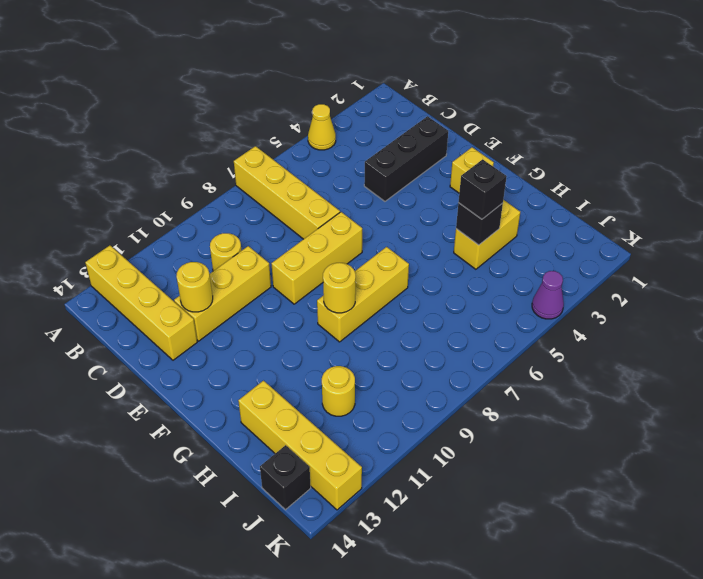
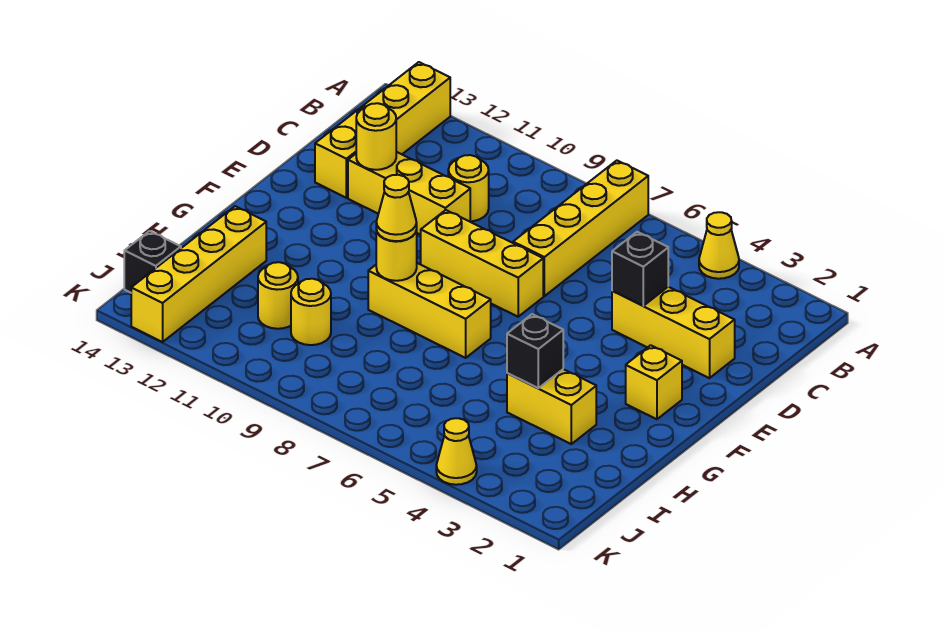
black 1x3 brick [364,116,448,201] -> yellow 1x3 brick [612,287,735,378]
none -> yellow 1x1 cone [376,175,417,241]
black 1x1 brick [458,159,507,219] -> black 1x1 brick moved to [612,232,668,306]
none -> yellow 1x1 round brick [291,279,331,345]
purple 1x1 cone [532,271,564,319] -> yellow 1x1 cone [436,418,477,485]

